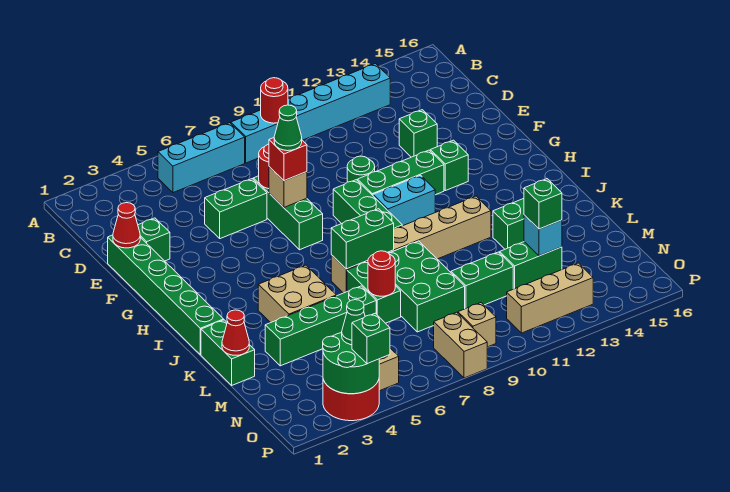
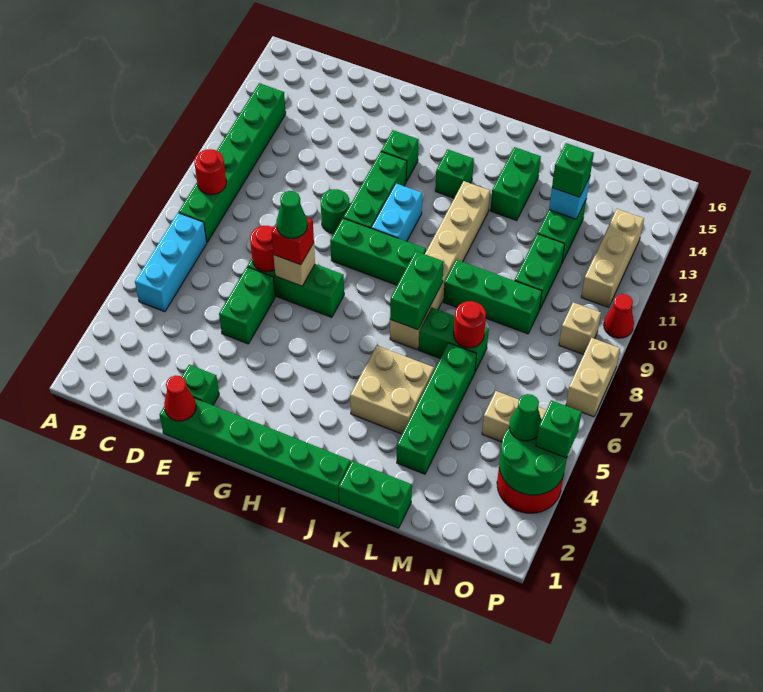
cyan 1x6 brick [231,64,390,163] -> green 1x6 brick [179,83,286,242]
green 1x1 brick [399,110,437,157] -> green 1x1 brick moved to [435,149,474,198]
green 2x3 brick [389,241,465,332] -> green 1x3 brick [443,260,542,334]
red 1x1 cone [222,310,249,355] -> red 1x1 cone moved to [604,294,634,338]
tan 1x2 brick [434,312,487,378] -> tan 1x2 brick turned to [566,338,620,417]

